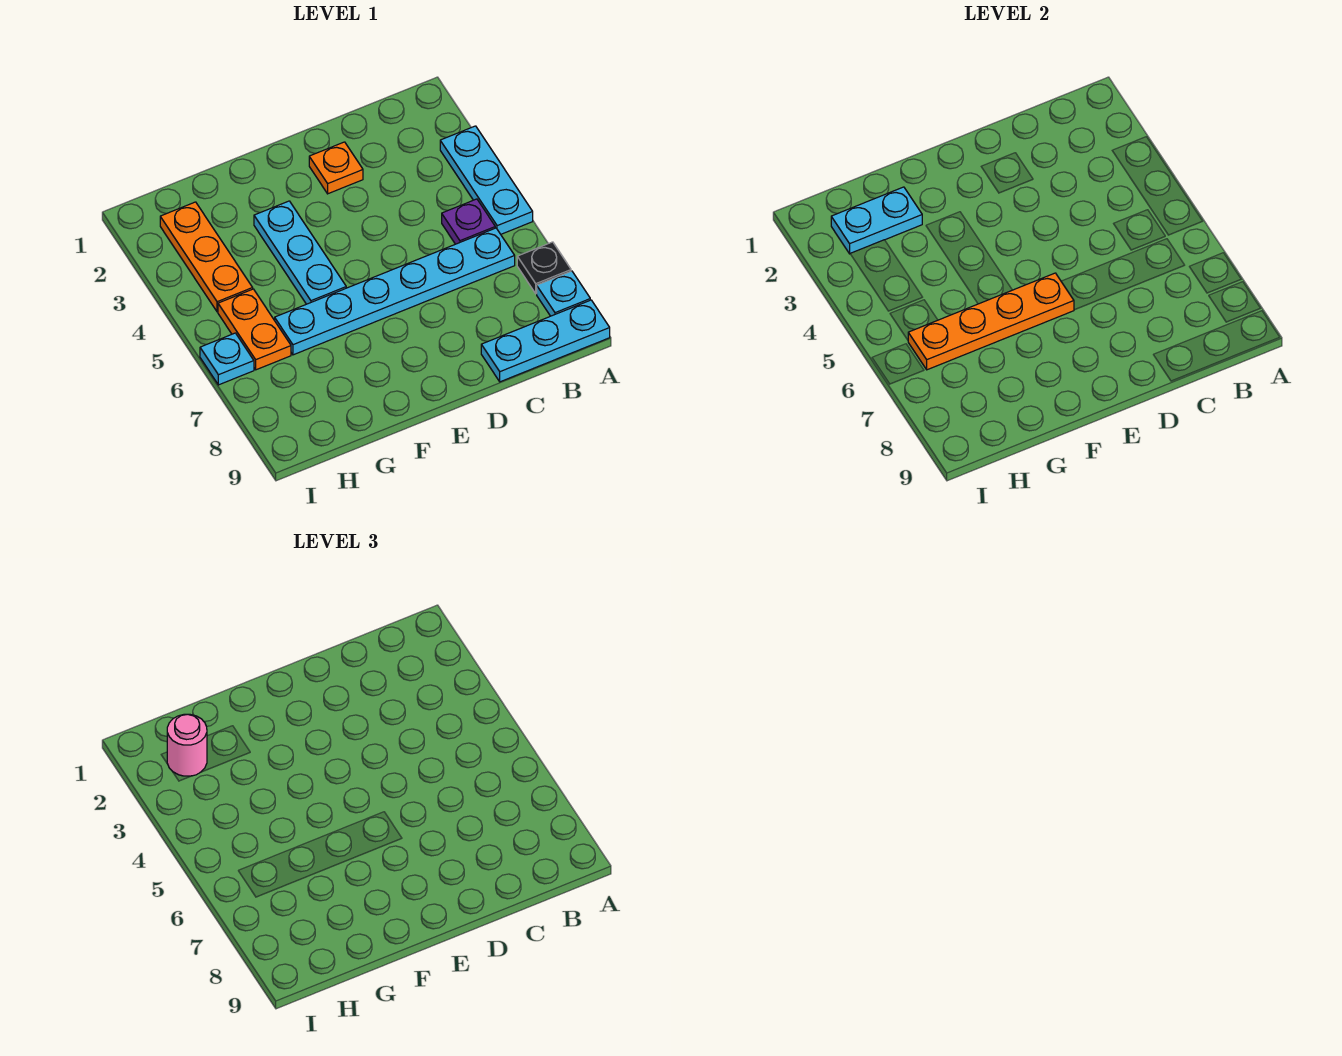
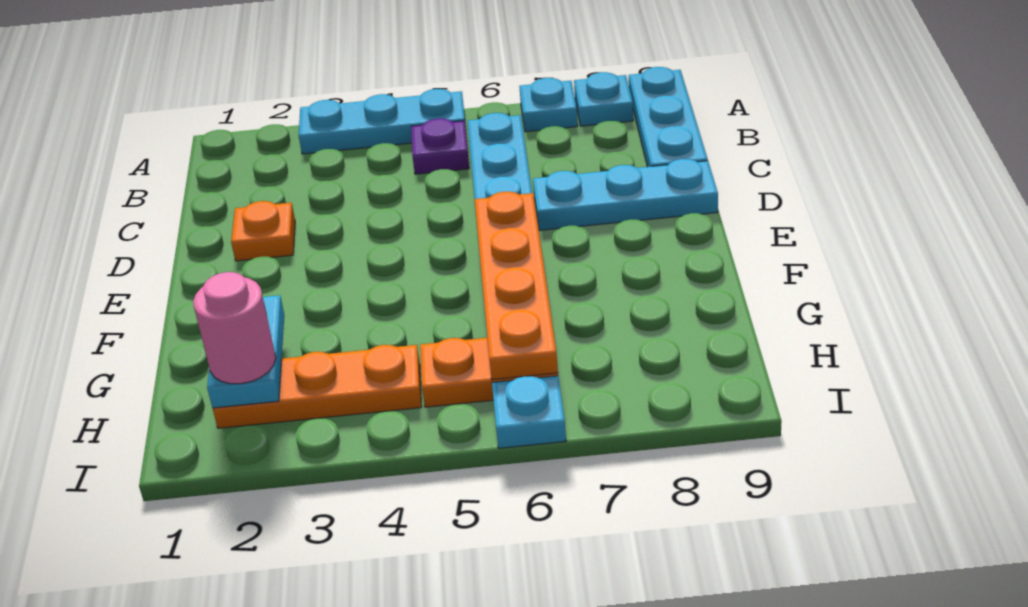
black 1x1 plate [517,242,571,294] -> cyan 1x1 plate [519,78,578,132]
cyan 1x3 plate [254,201,346,304] -> cyan 1x3 plate moved to [533,159,718,230]

